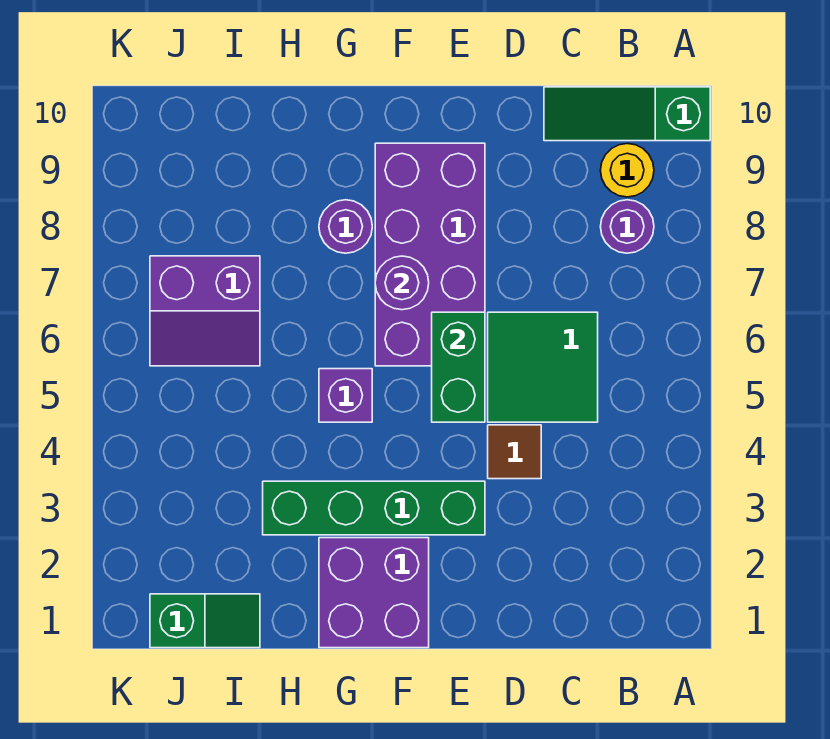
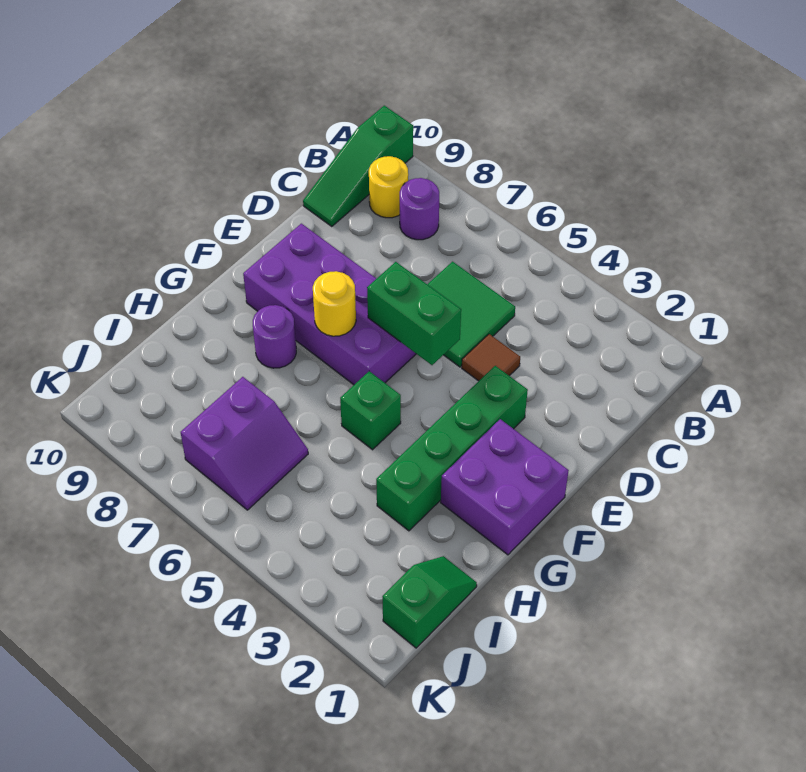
purple 1x1 round brick [375,256,429,310] -> yellow 1x1 round brick [313,271,356,336]
purple 1x1 brick [319,369,372,422] -> green 1x1 brick [340,371,401,450]

